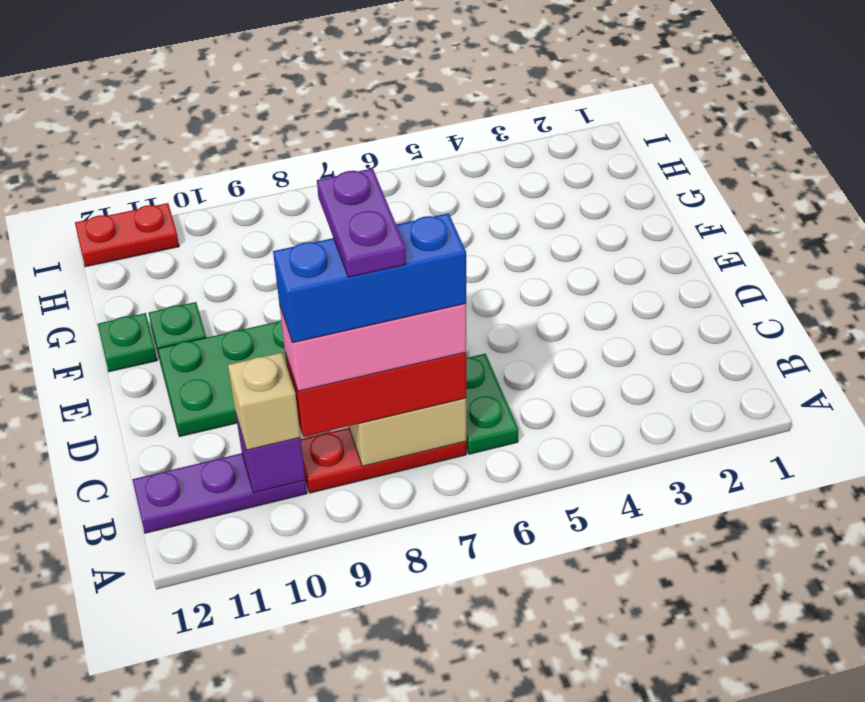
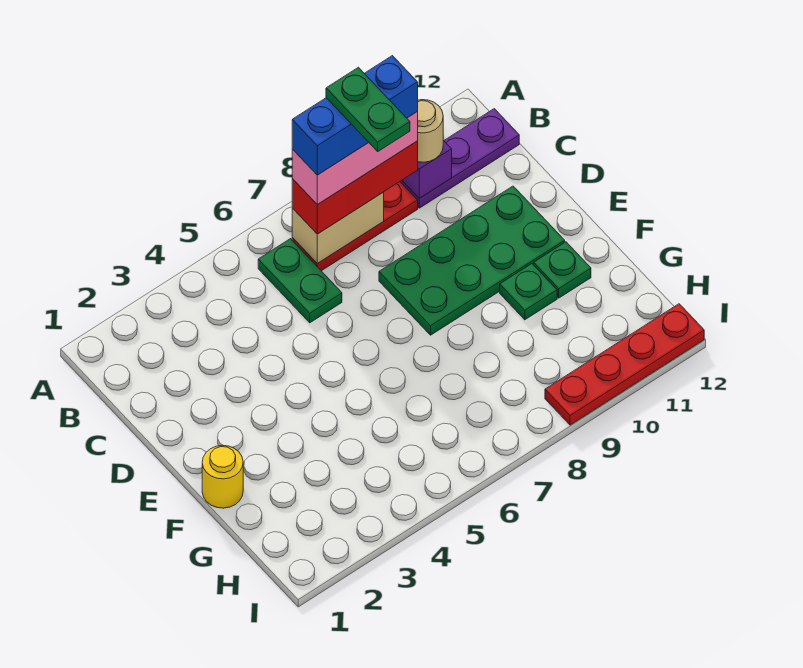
purple 1x2 plate [317,168,406,277] -> green 1x2 plate [326,67,410,151]
tan 1x1 brick [228,352,300,450] -> tan 1x1 round brick [417,100,443,162]
none -> yellow 1x1 round brick [202,445,243,508]
green 1x1 plate [98,313,157,372] -> green 1x1 plate moved to [500,264,557,320]
red 1x2 plate [75,203,179,267] -> red 1x4 plate [545,304,704,425]

